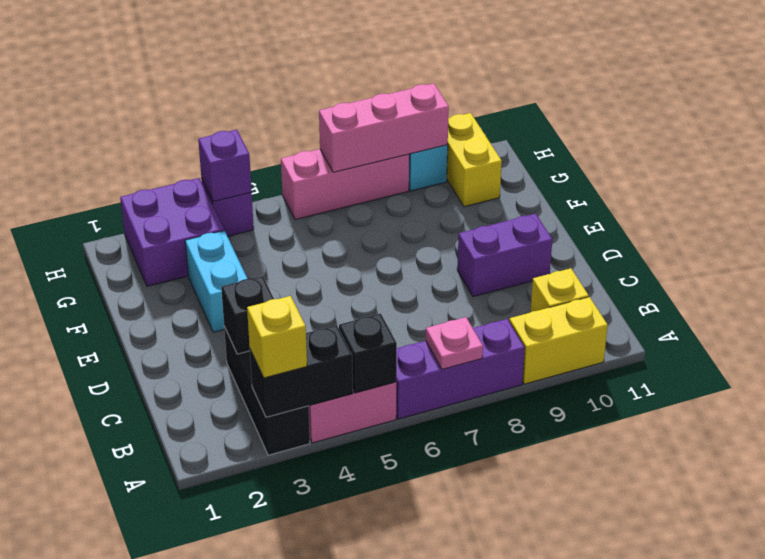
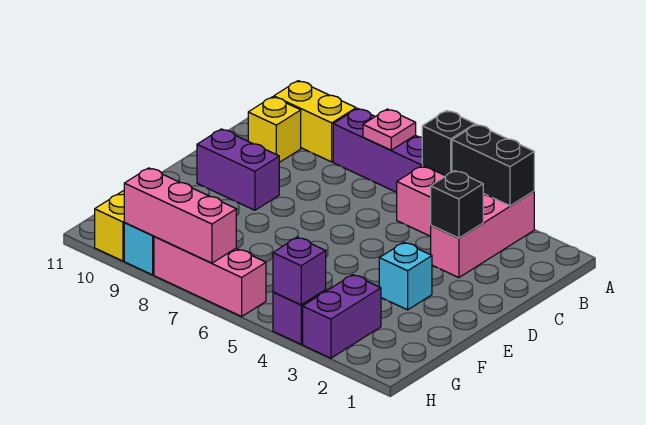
black 1x3 brick [224,327,310,455] -> pink 1x3 brick [431,191,534,278]
yellow 1x1 brick [247,296,307,378] -> none
cyan 1x2 brick [185,231,248,332] -> cyan 1x1 brick [379,242,432,310]
purple 2x2 brick [120,178,224,286] -> purple 1x2 brick [303,275,381,358]

